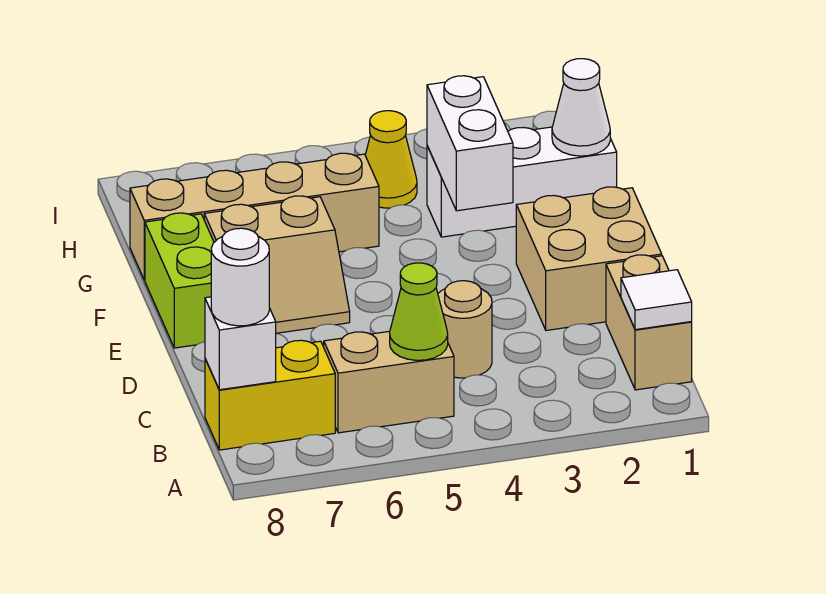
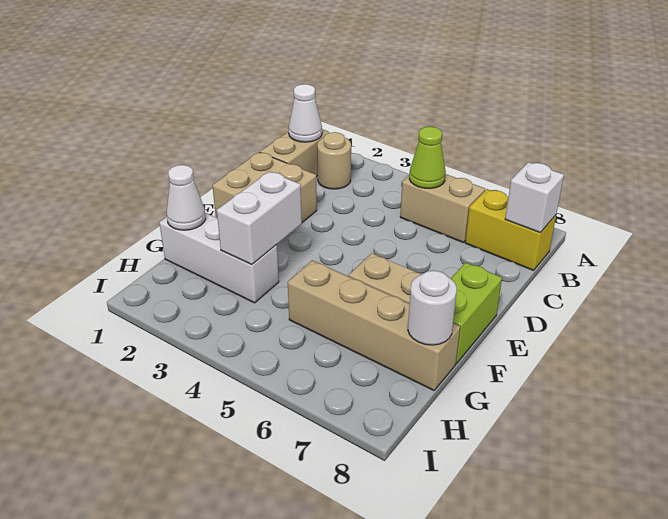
white 1x1 tile [621,270,692,330] -> white 1x1 cone [289,84,322,142]
white 1x1 round brick [211,228,269,326] -> white 1x1 round brick moved to [408,271,457,345]
tan 1x1 round brick [438,281,492,378] -> tan 1x1 round brick moved to [317,132,351,189]
yellow 1x1 cone [365,111,417,208] -> none

